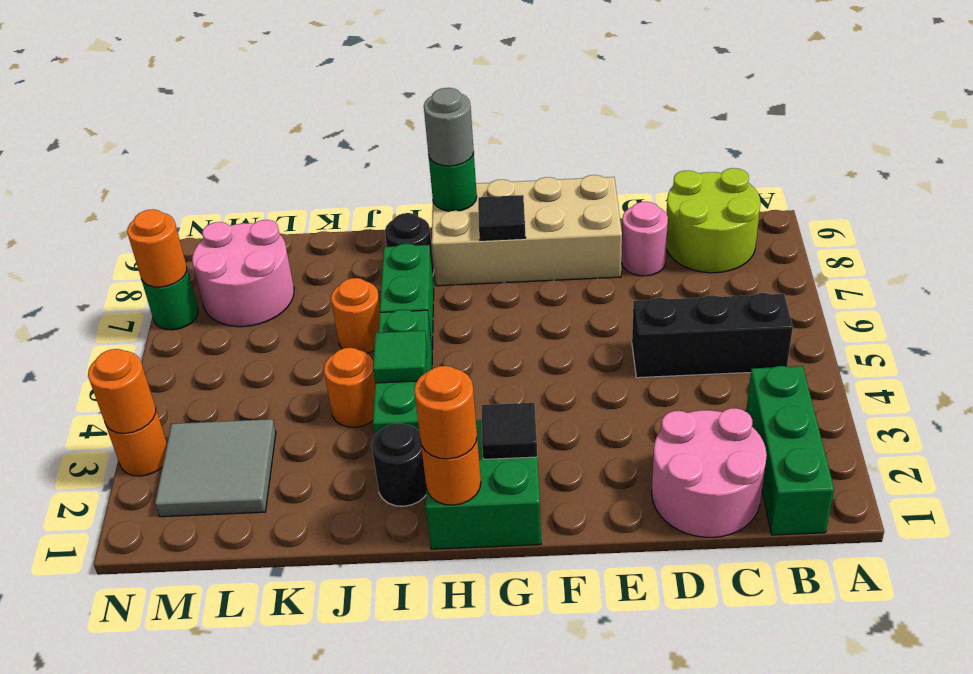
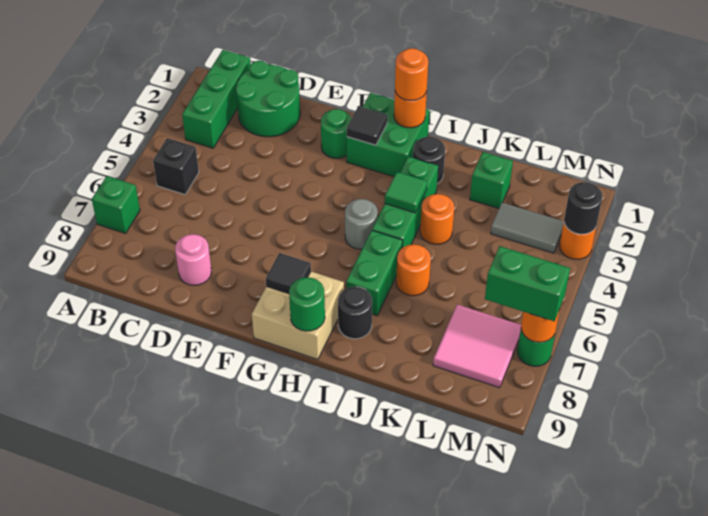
none -> green 1x1 brick [92,176,140,233]
black 1x3 brick [632,293,793,378] -> black 1x1 brick [153,138,199,195]
lime 2x2 round brick [666,168,761,273] -> none
pink 2x2 round brick [652,408,767,537] -> green 2x2 round brick [236,61,300,137]
tan 2x4 brick [432,175,622,286] -> tan 2x2 brick [252,272,344,360]
none -> green 1x1 round brick [321,109,352,158]
grey 1x1 round brick [424,88,474,166] -> grey 1x1 round brick moved to [345,199,378,250]
none -> green 1x1 brick [470,152,513,209]
grey 2x2 tile [155,419,276,517] -> grey 1x2 tile [491,203,564,253]
pink 2x2 round brick [192,220,294,327] -> pink 2x2 tile [433,304,521,388]
none -> green 1x2 brick [485,246,570,321]
orange 1x1 round brick [88,349,156,433] -> black 1x1 round brick [564,182,602,234]

